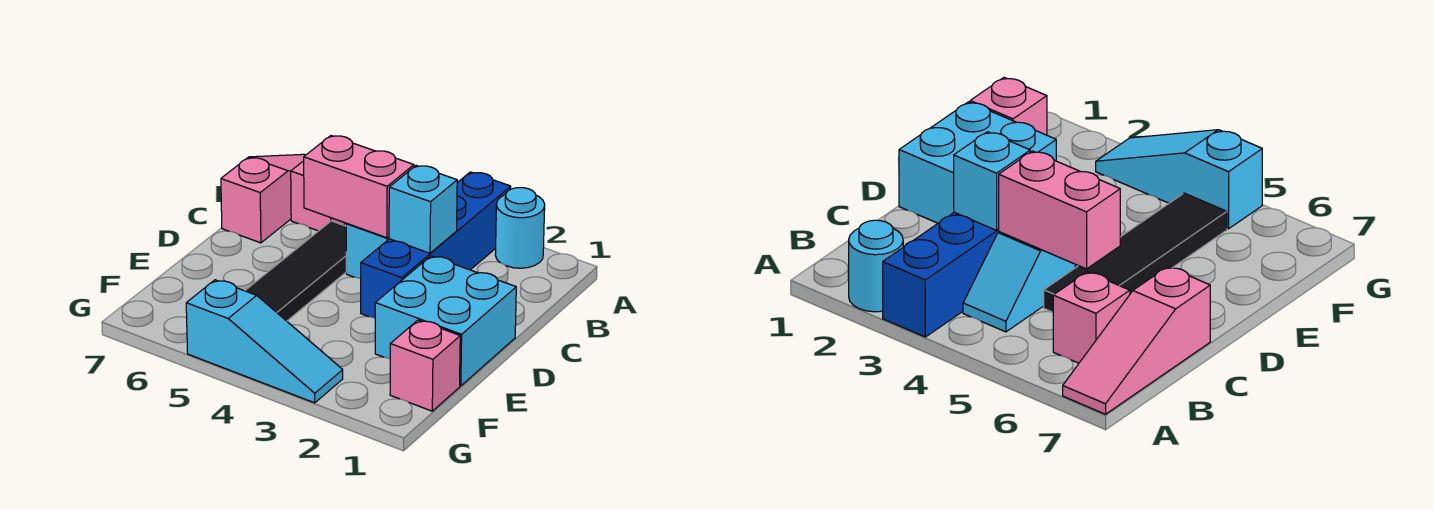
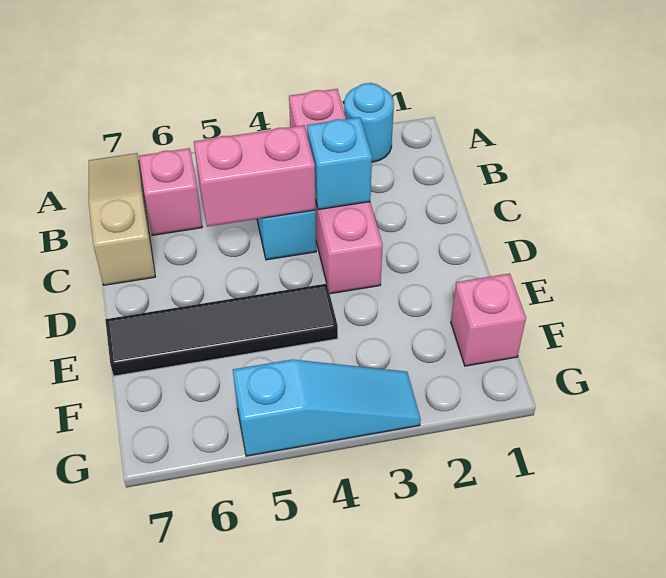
blue 1x4 brick [361,172,511,318] -> pink 1x4 brick [289,89,383,294]
pink 1x3 slope [221,154,305,243] -> tan 1x3 slope [89,153,155,285]
black 1x4 tile [245,221,346,321] -> black 1x4 tile turned to [105,284,338,376]
cyan 2x2 brick [375,256,516,386] -> none

